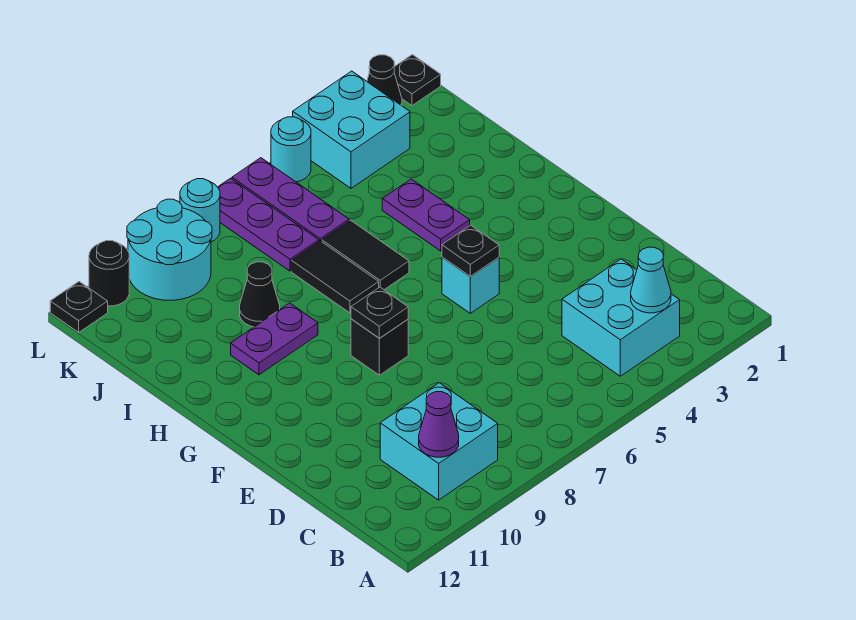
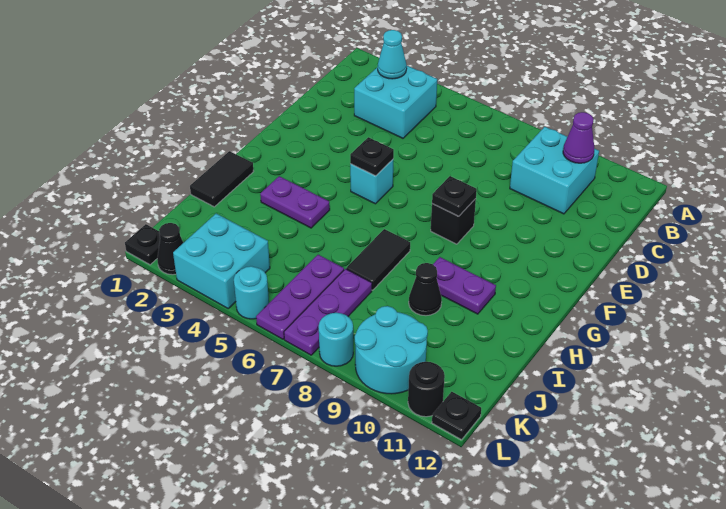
purple 1x2 plate [382,179,470,251] -> purple 1x2 plate turned to [260,176,330,228]
black 1x2 tile [322,220,409,290] -> black 1x2 tile moved to [190,151,254,207]

